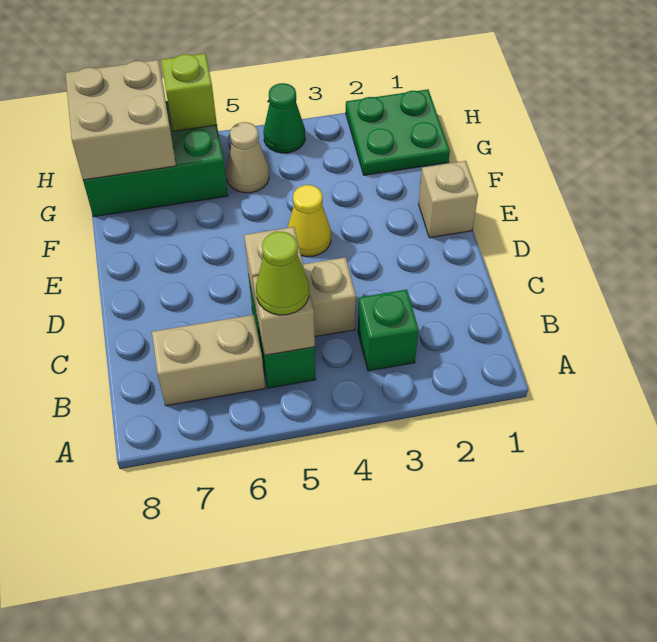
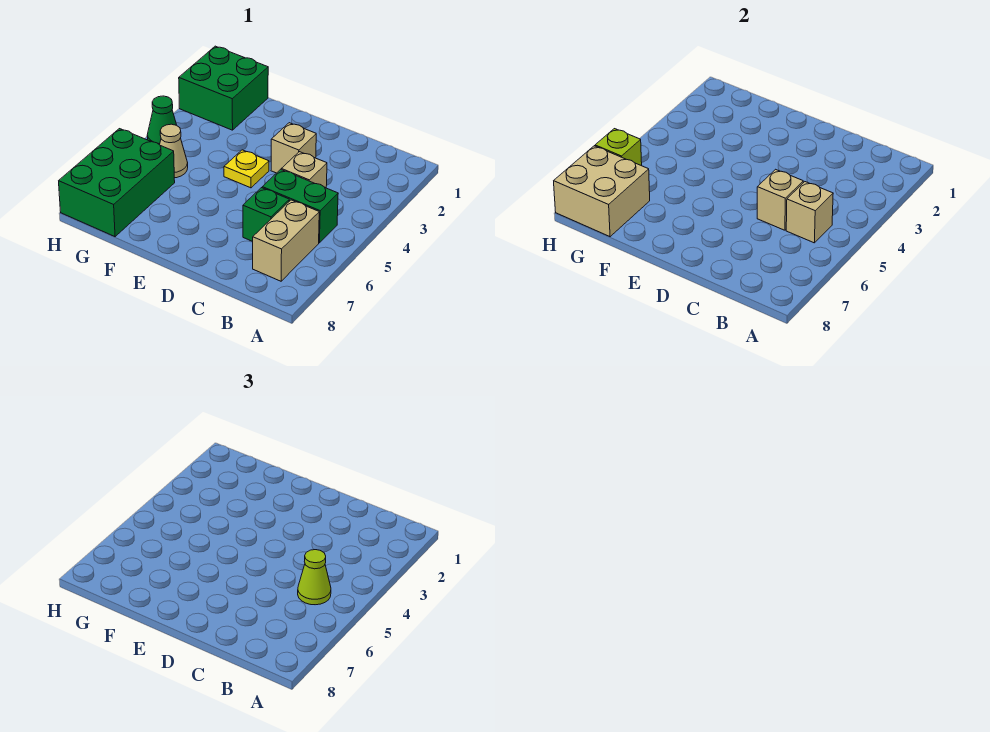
green 1x1 brick [358,290,419,371] -> green 1x1 brick moved to [243,188,289,242]
tan 1x1 brick [419,161,478,238] -> tan 1x1 brick moved to [271,123,316,173]
yellow 1x1 cone [288,185,331,257] -> yellow 1x1 plate [224,150,269,188]
green 2x2 plate [346,89,450,175] -> green 2x2 brick [179,46,268,130]

